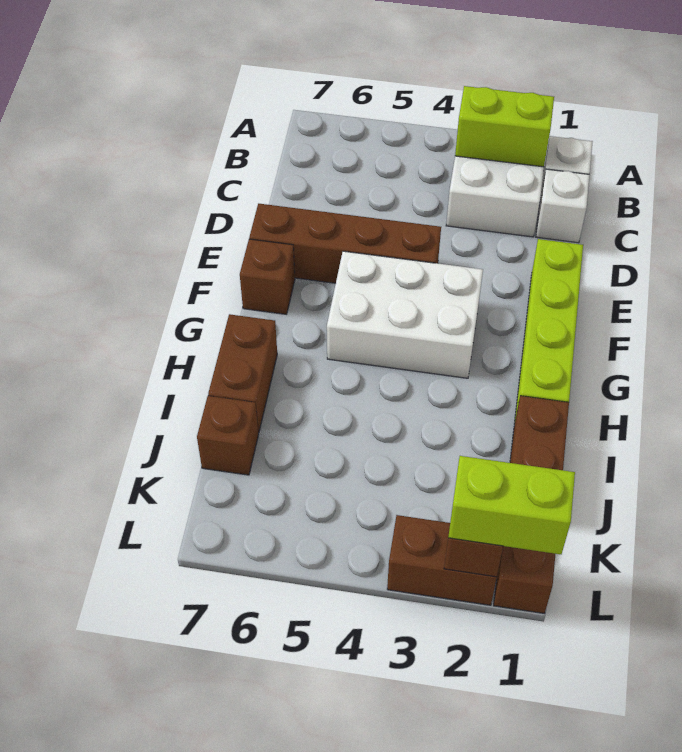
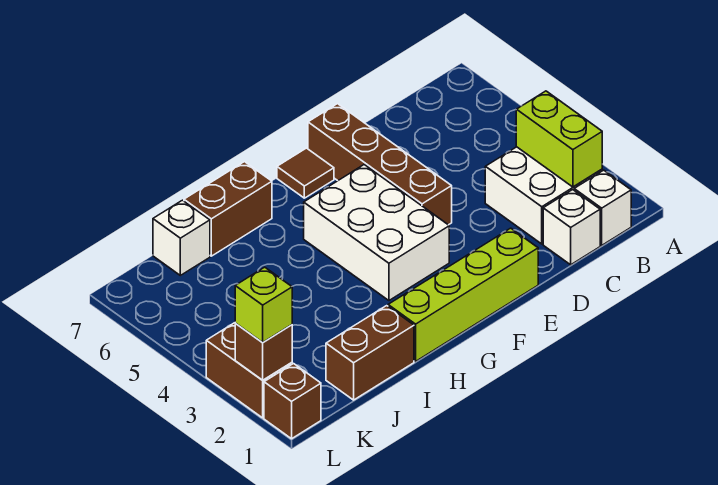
brown 1x1 brick [240,239,295,314] -> brown 1x1 tile [277,148,334,198]
brown 1x1 brick [197,396,259,475] -> white 1x1 brick [153,200,210,275]
lime 1x2 brick [448,456,575,554] -> lime 1x1 brick [235,267,292,343]

